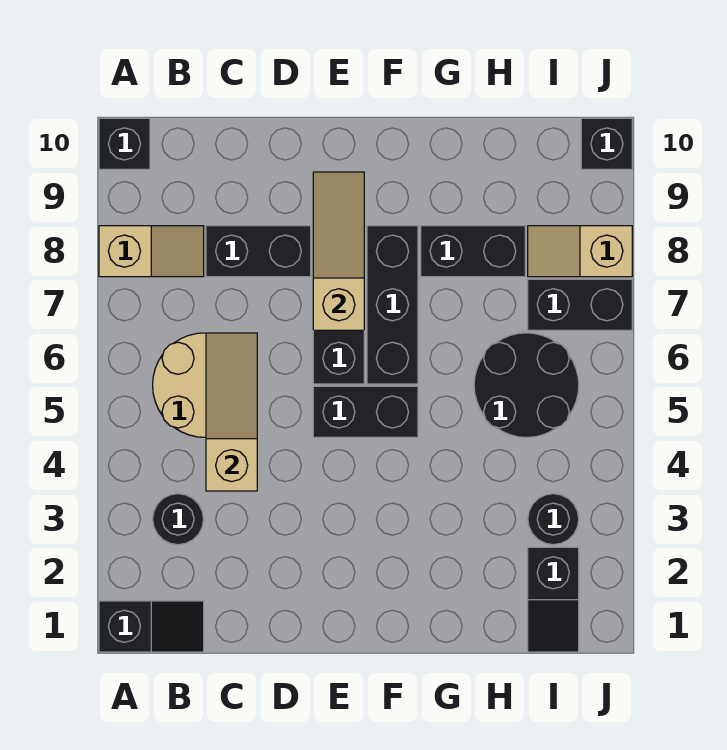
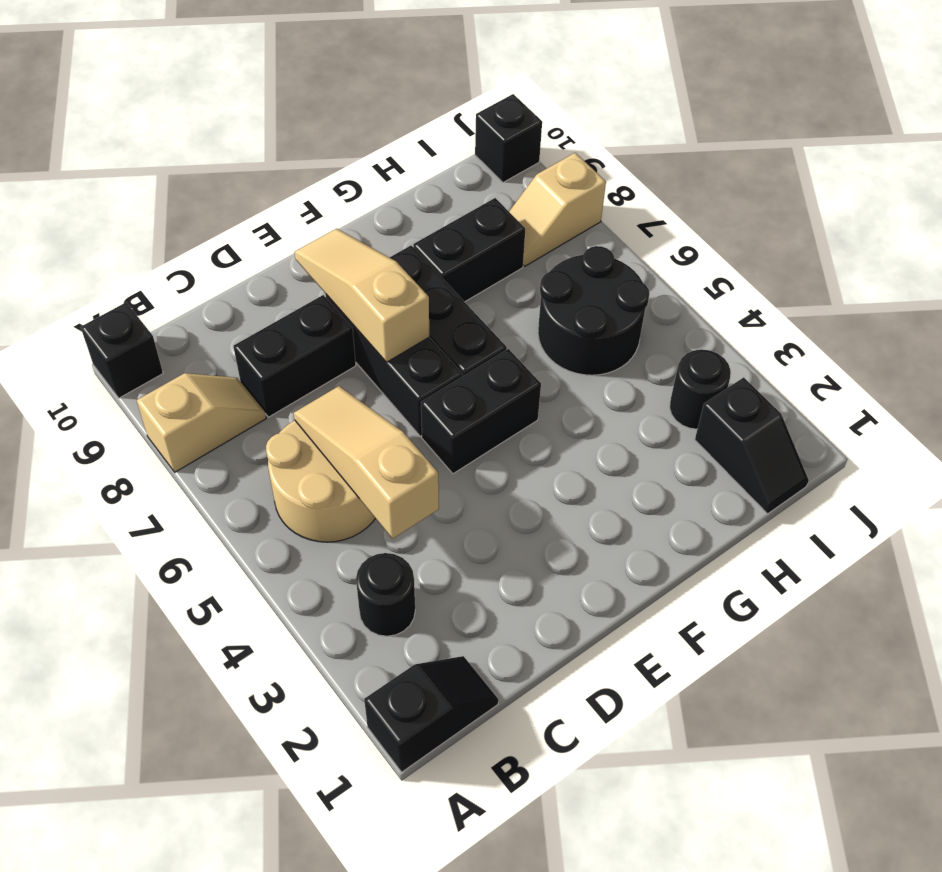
black 1x2 brick [528,279,632,330] -> none

